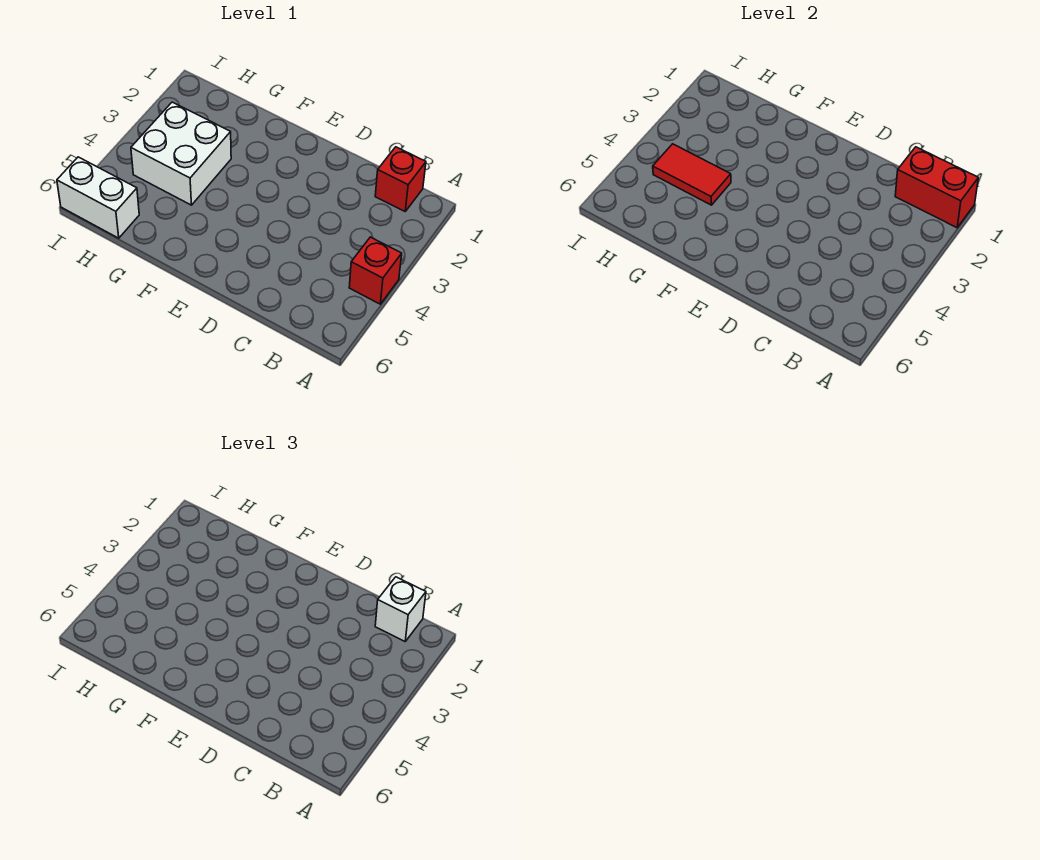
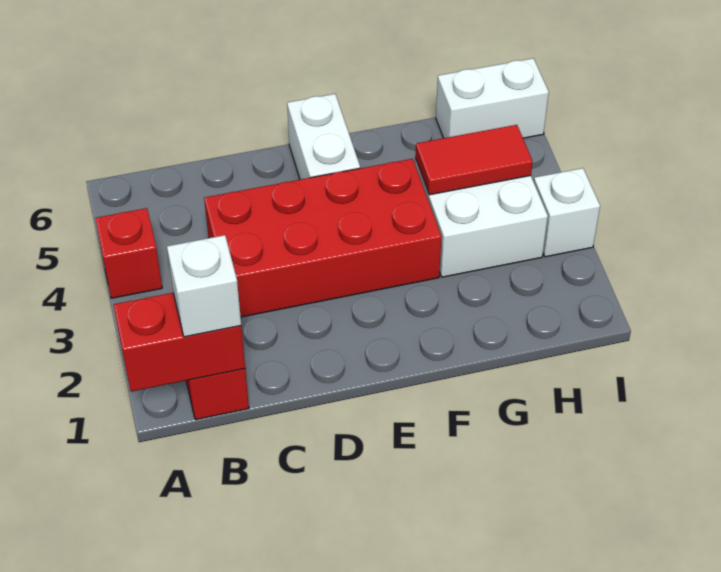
none -> red 2x4 brick [204,159,442,317]
none -> white 1x2 brick [287,94,360,180]
none -> white 1x1 brick [534,168,600,257]

